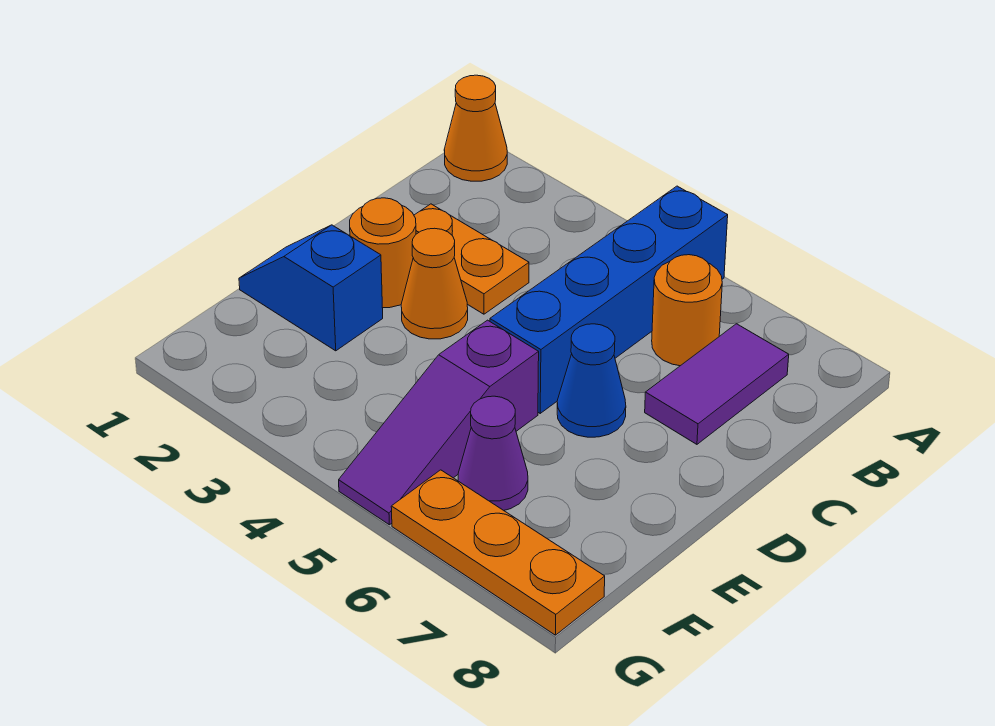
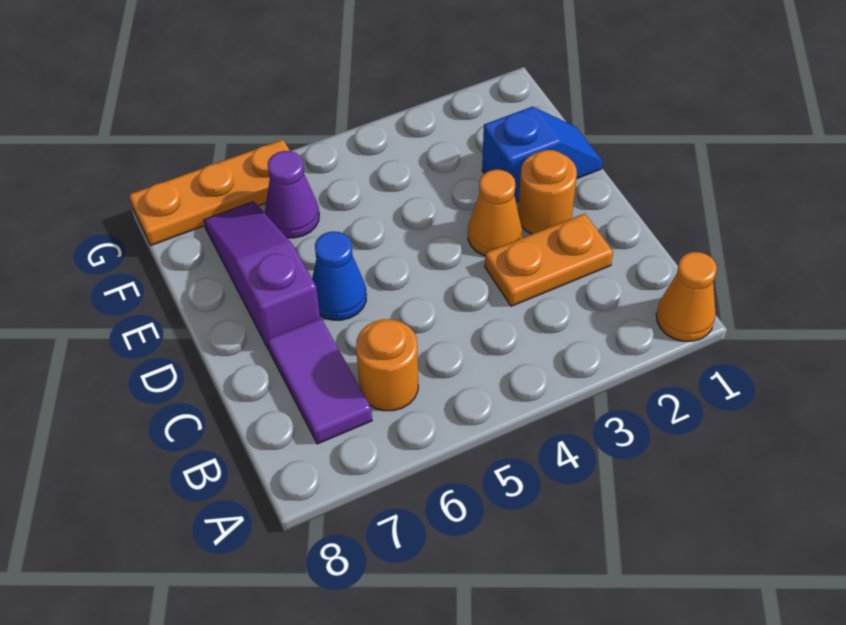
blue 1x4 brick [490,186,728,413] -> none
purple 1x3 slope [339,320,539,525] -> purple 1x3 slope moved to [204,201,320,350]

